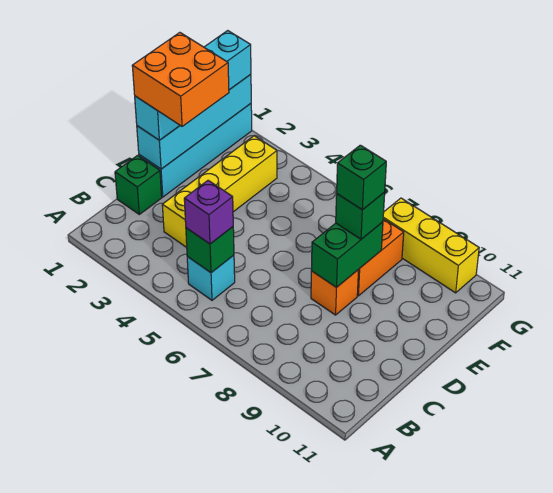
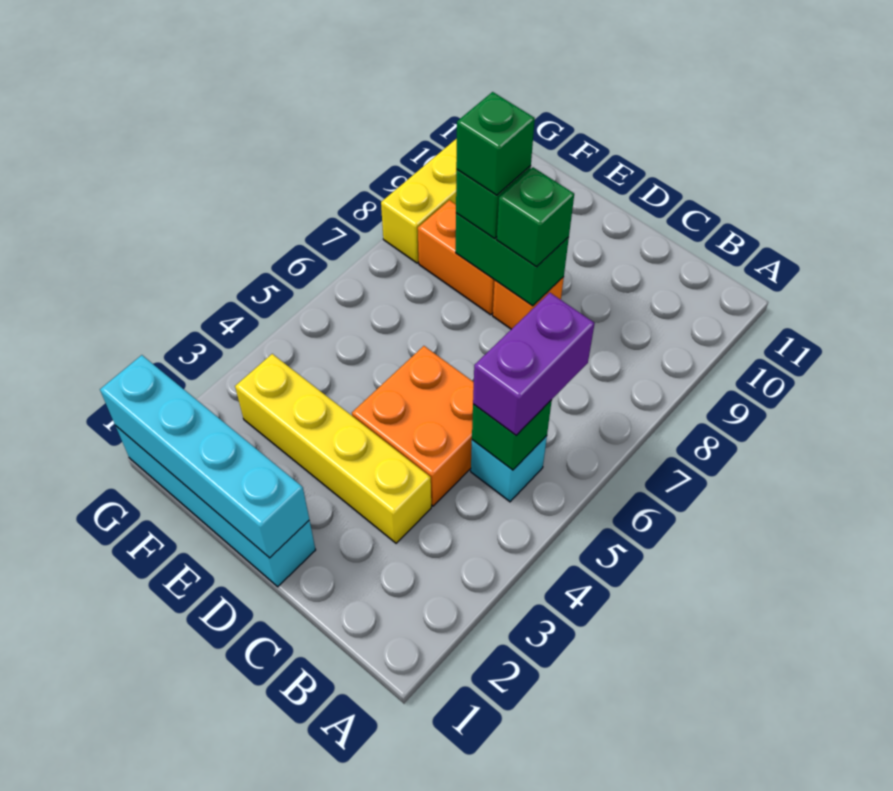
purple 1x1 brick [184,180,233,244] -> purple 1x2 brick [473,293,595,435]
green 1x1 brick [115,155,162,214] -> green 1x1 brick moved to [497,167,574,267]
cyan 1x4 brick [135,31,251,140] -> none
orange 2x2 brick [132,33,229,126] -> orange 2x2 brick moved to [352,346,474,506]

